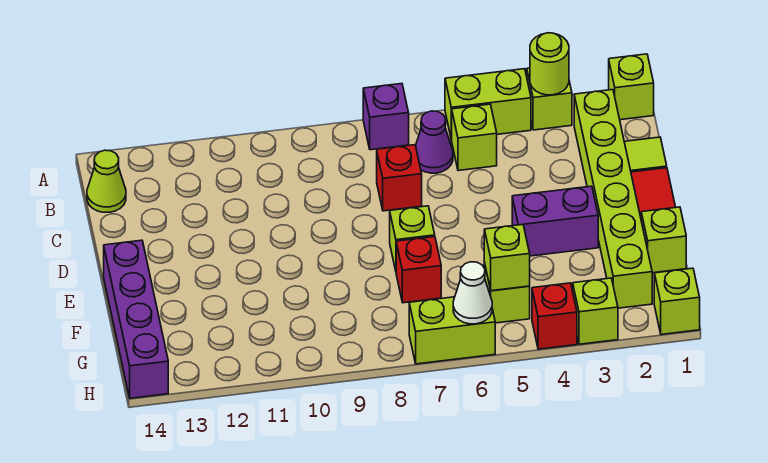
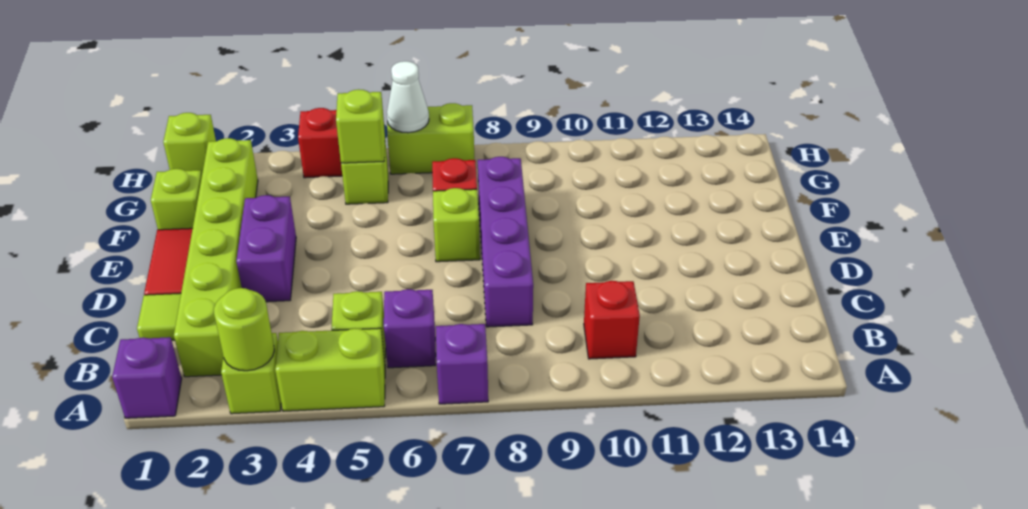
lime 1x1 brick [609,54,654,120] -> purple 1x1 brick [112,337,182,418]
purple 1x1 cone [416,111,453,173] -> purple 1x1 brick [384,289,436,368]
lime 1x1 cone [87,150,126,212] -> none
red 1x1 brick [377,145,422,211] -> red 1x1 brick moved to [584,281,640,359]
purple 1x2 brick [512,186,598,256] -> purple 1x2 brick turned to [236,195,296,302]
purple 1x4 brick [104,240,168,398] -> purple 1x4 brick moved to [478,157,533,327]
lime 1x1 brick [573,278,618,344] -> none

